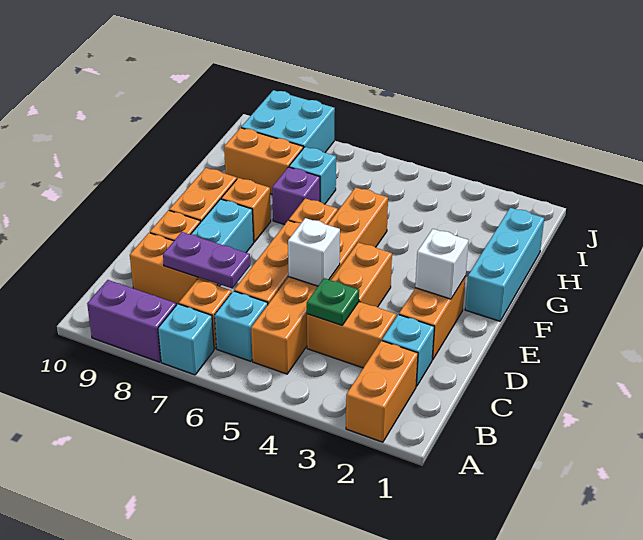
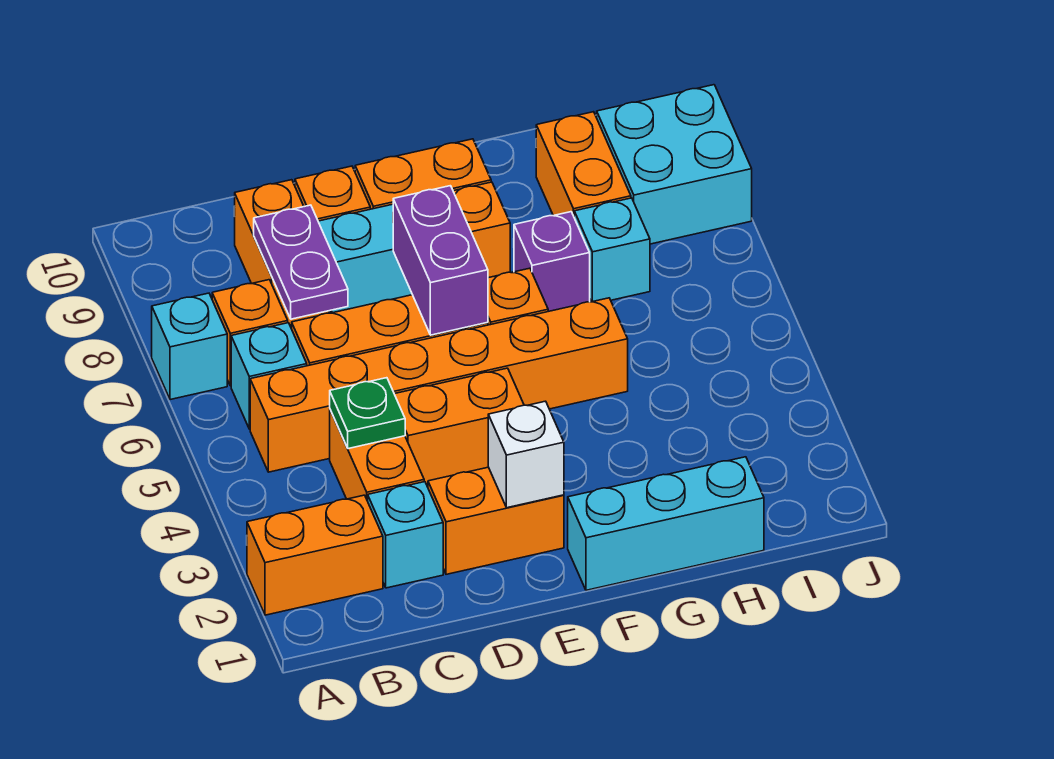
purple 1x2 brick [87,280,176,362] -> purple 1x2 brick moved to [393,186,488,335]
white 1x1 brick [288,218,340,286] -> none

